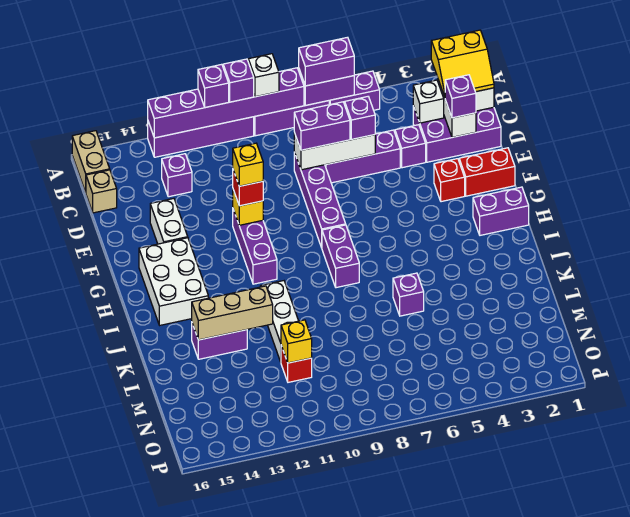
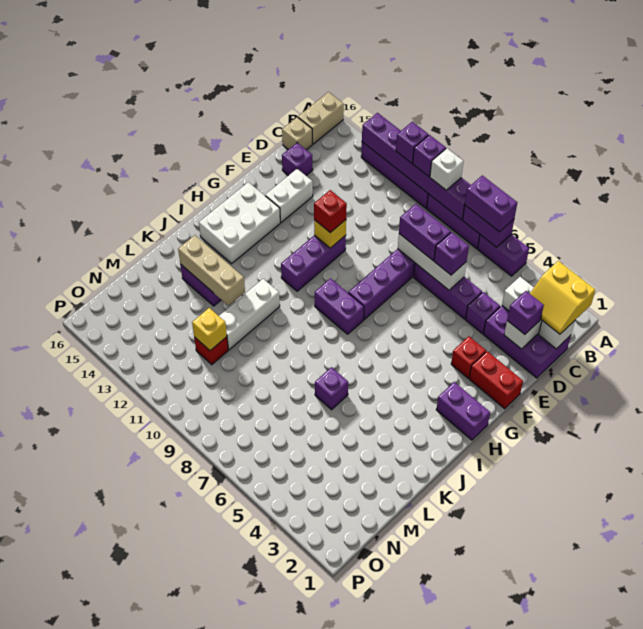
purple 1x1 brick [162,154,192,197] -> purple 1x1 brick moved to [282,143,313,176]
yellow 1x1 brick [233,143,263,186] -> none
purple 1x2 brick [322,225,359,288] -> purple 1x2 brick turned to [315,278,364,334]

